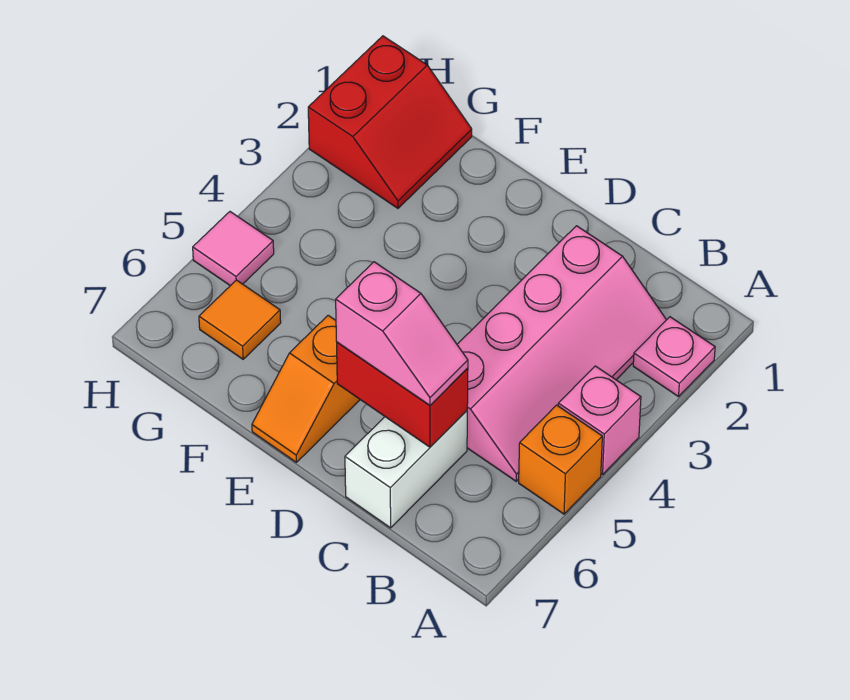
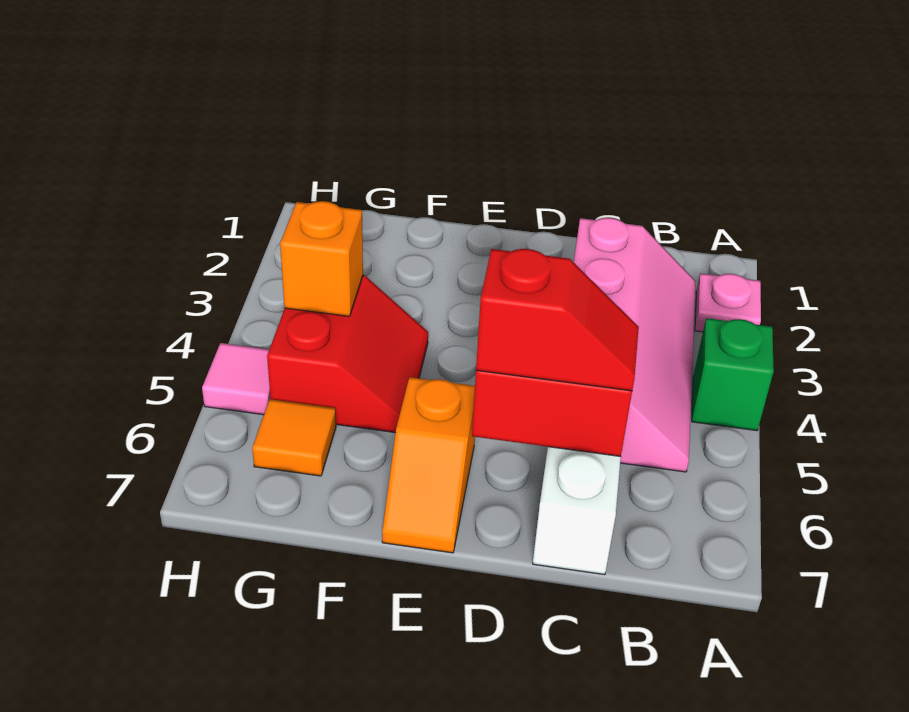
pink 1x1 brick [558,366,641,475] -> green 1x1 brick [692,318,774,431]
orange 1x1 brick [519,405,602,514] -> orange 1x1 brick moved to [280,201,363,316]
pink 1x2 slope [336,262,468,405] -> red 1x2 slope [476,249,639,391]
red 2x2 slope [308,36,472,208] -> red 2x2 slope moved to [267,275,428,433]

